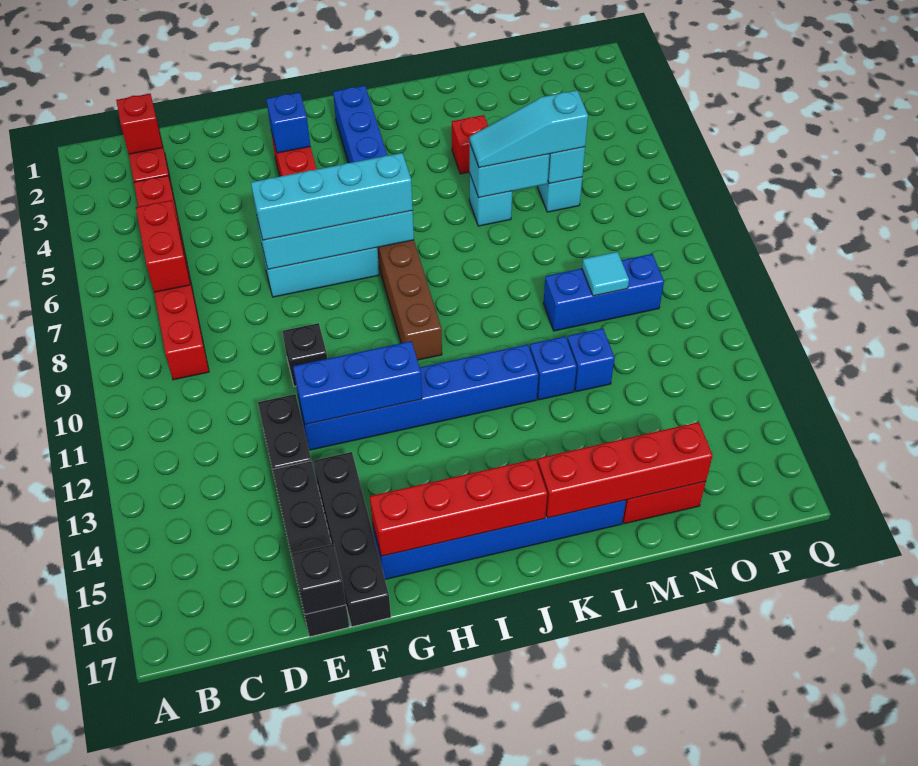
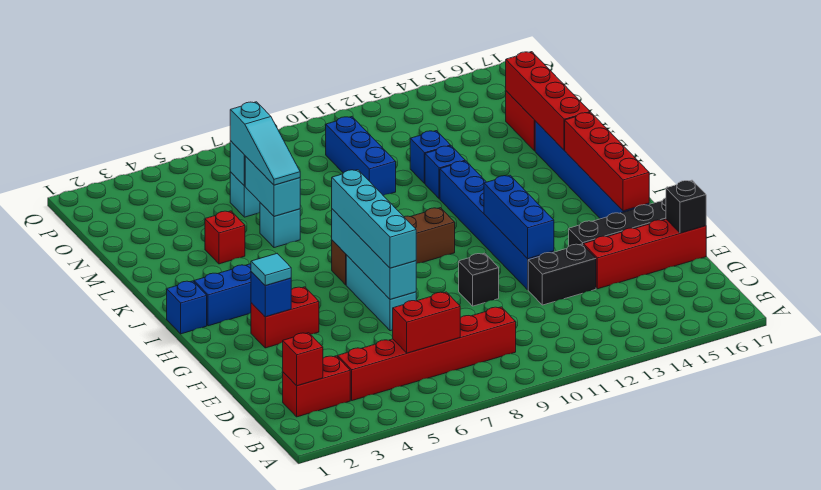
black 1x4 brick [273,461,349,637] -> red 1x4 brick [583,219,706,289]
none -> blue 1x1 brick [167,281,207,334]
cyan 1x1 tile [582,252,629,296] -> cyan 1x1 tile moved to [251,254,291,286]

